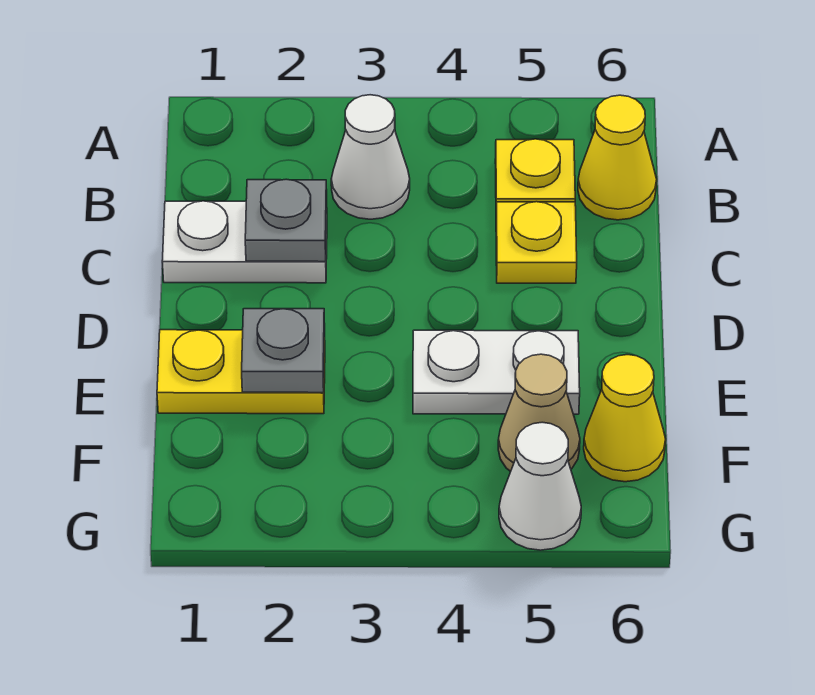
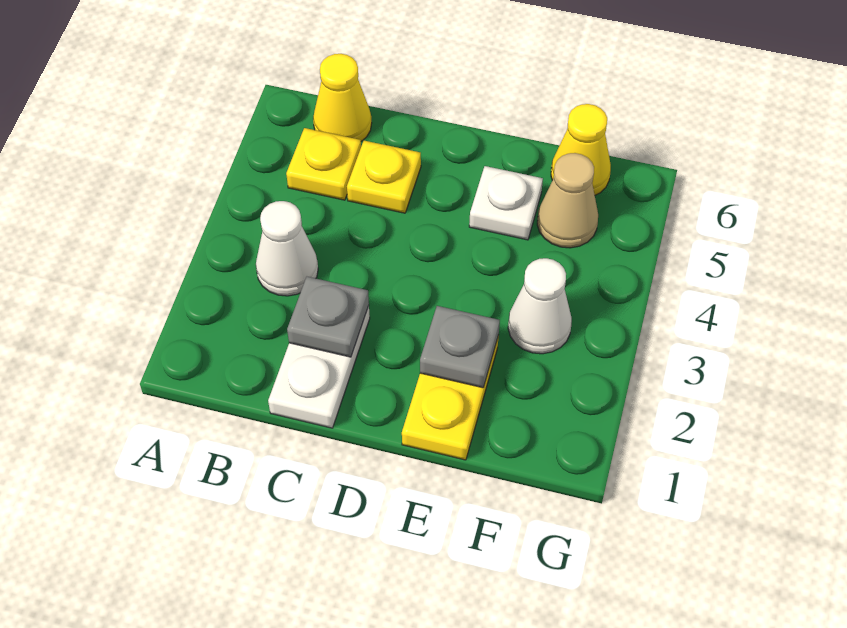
white 1x2 plate [413,330,580,414] -> white 1x1 plate [469,166,543,240]
white 1x1 cone [499,422,581,550] -> white 1x1 cone moved to [508,258,572,354]

